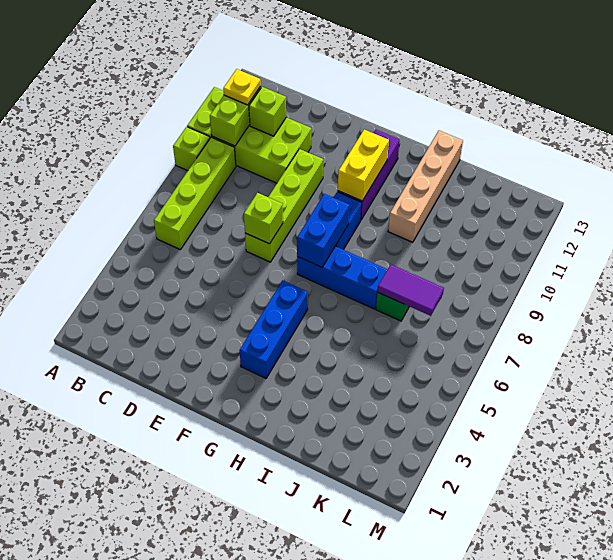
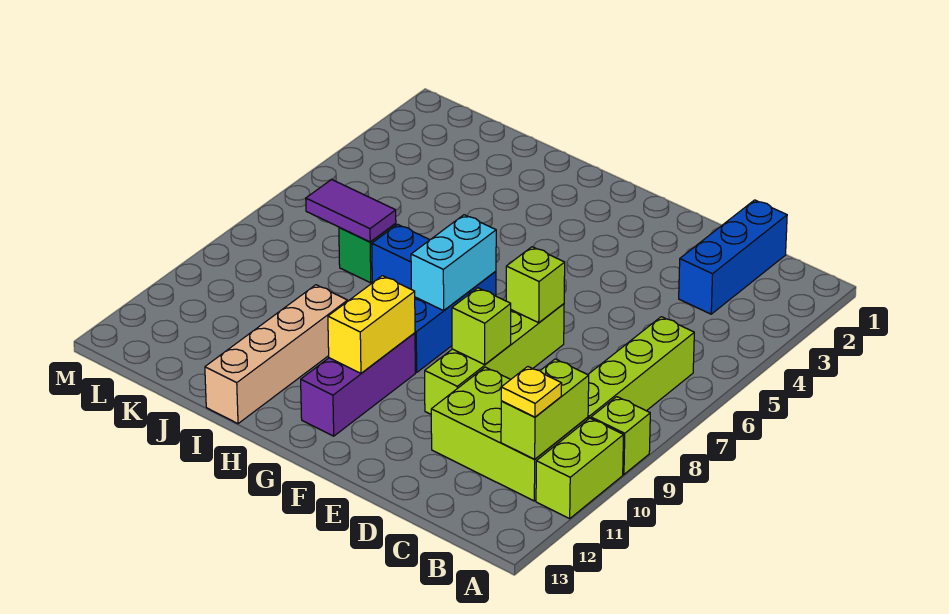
lime 1x1 brick [249,87,286,136] -> lime 1x1 brick moved to [452,288,511,365]
blue 1x3 brick [239,280,308,378] -> blue 1x3 brick moved to [679,200,787,314]
blue 1x2 brick [297,194,350,267] -> cyan 1x2 brick [411,215,496,311]

